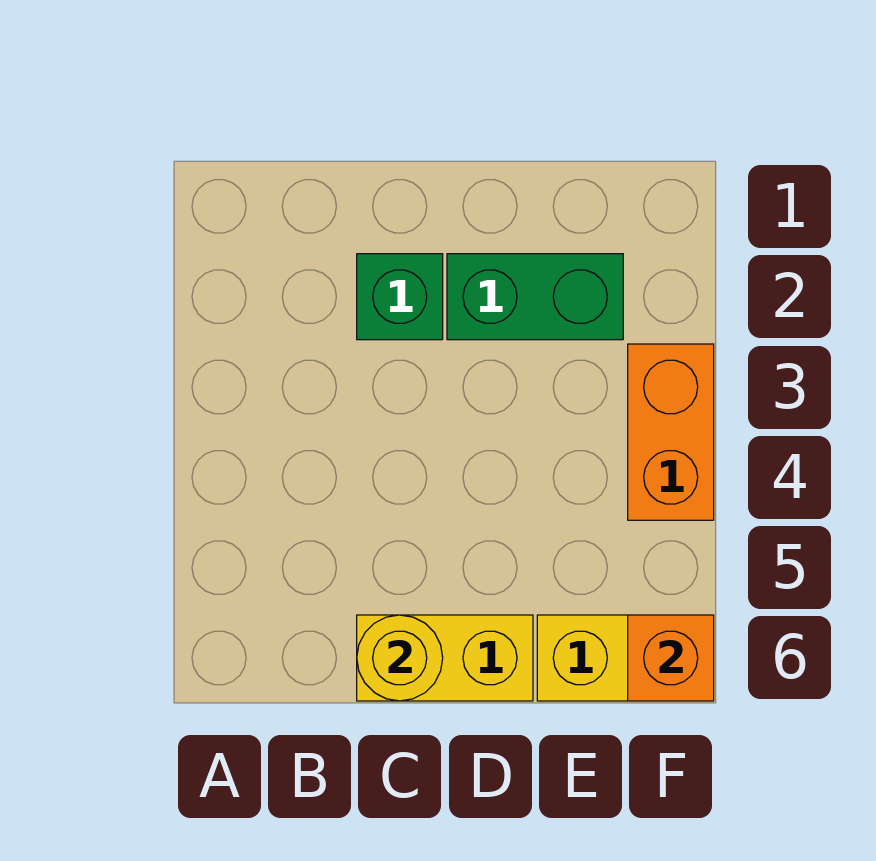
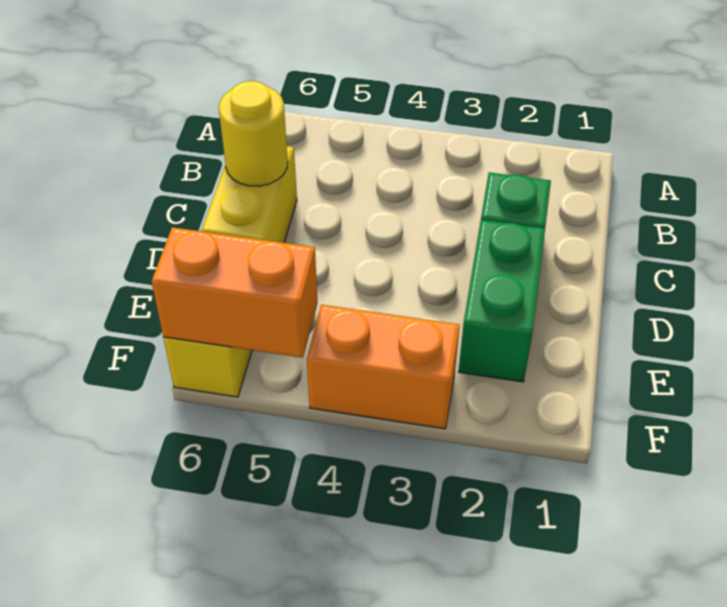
orange 1x1 brick [628,615,714,701] -> orange 1x2 brick [152,227,318,358]

